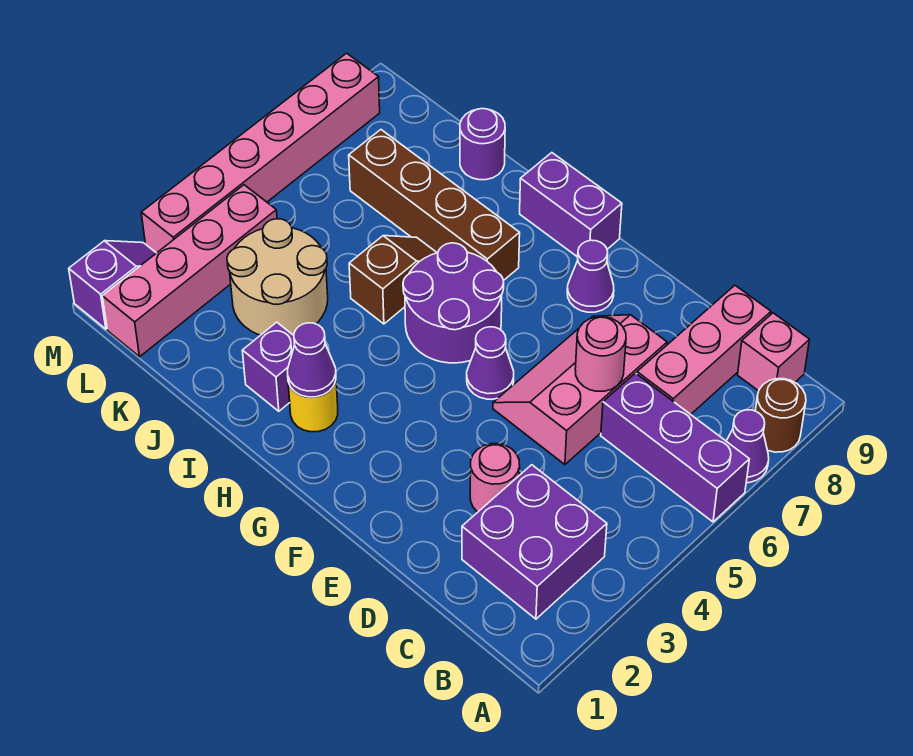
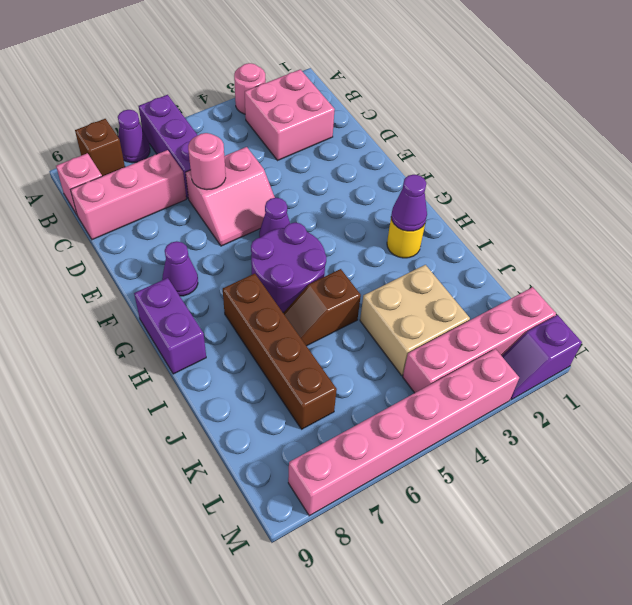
brown 1x1 round brick [755,379,806,452] -> brown 1x1 brick [75,119,125,176]
purple 2x2 brick [462,465,607,619] -> pink 2x2 brick [245,69,335,160]
pink 1x1 round brick [470,444,520,512] -> pink 1x1 round brick moved to [234,63,266,114]
pink 2x3 slope [493,315,667,465] -> pink 2x2 slope [186,147,275,246]
purple 1x1 brick [242,322,295,411] -> none
tan 2x2 round brick [227,219,328,335] -> tan 2x2 brick [360,265,470,375]
purple 1x1 round brick [460,109,505,180] -> none

